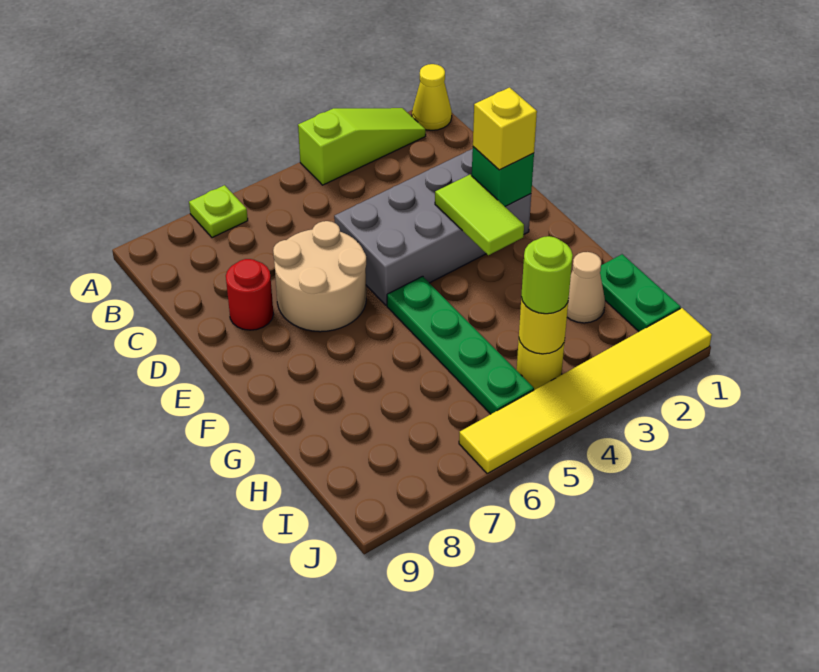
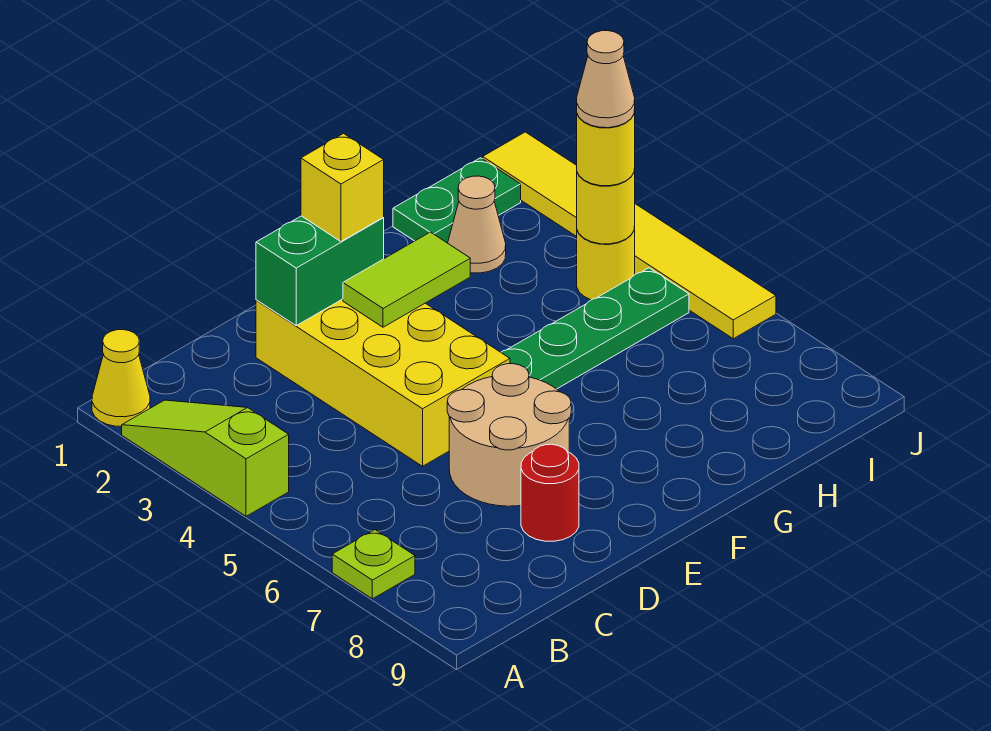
grey 2x4 brick [334,149,531,305] -> yellow 2x4 brick [256,299,510,466]
green 1x1 brick [472,147,534,207] -> green 1x2 brick [256,216,384,325]
lime 1x1 round brick [521,236,573,314] -> yellow 1x1 round brick [577,110,635,186]
none -> tan 1x1 cone [577,31,635,128]

